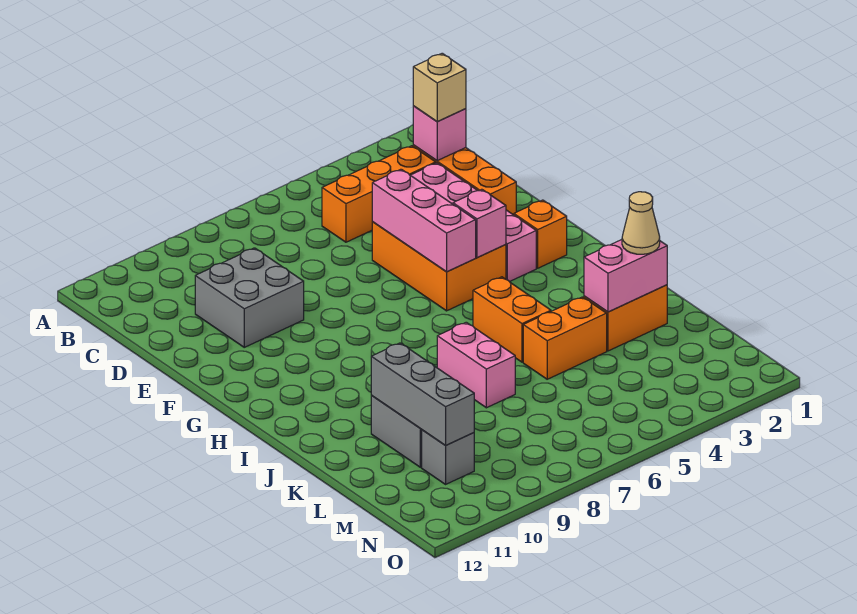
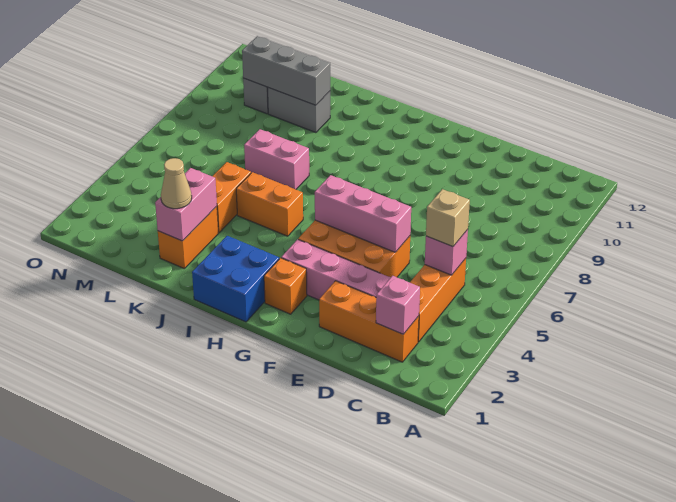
tan 1x1 brick [413,53,466,121] -> tan 1x1 brick moved to [426,189,470,247]
grey 2x2 brick [195,248,304,347] -> none
pink 1x1 brick [453,189,506,258] -> pink 1x1 brick moved to [425,229,468,275]
none -> blue 2x2 brick [192,236,279,322]

